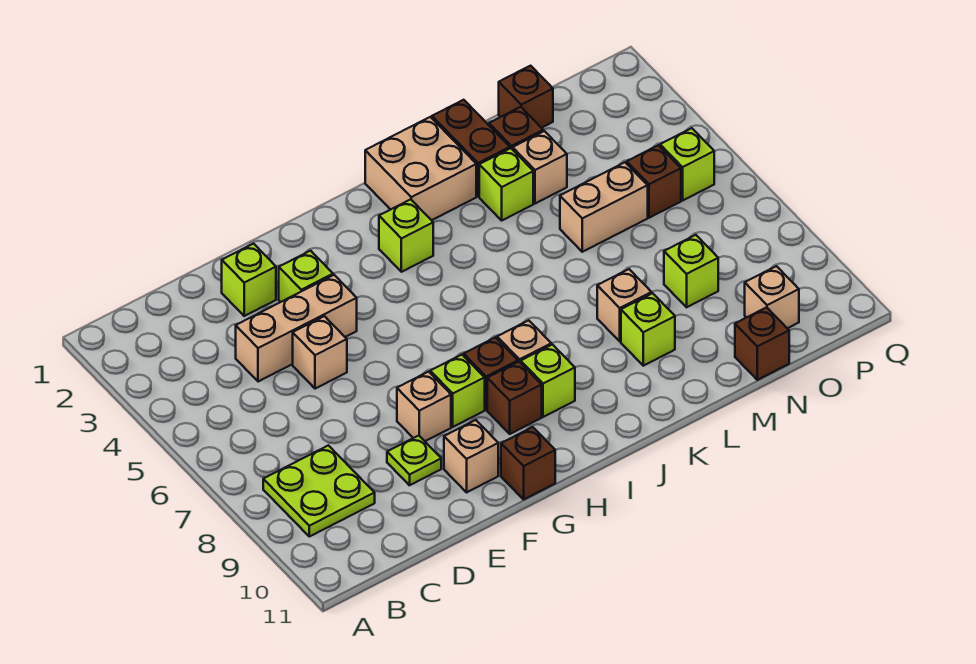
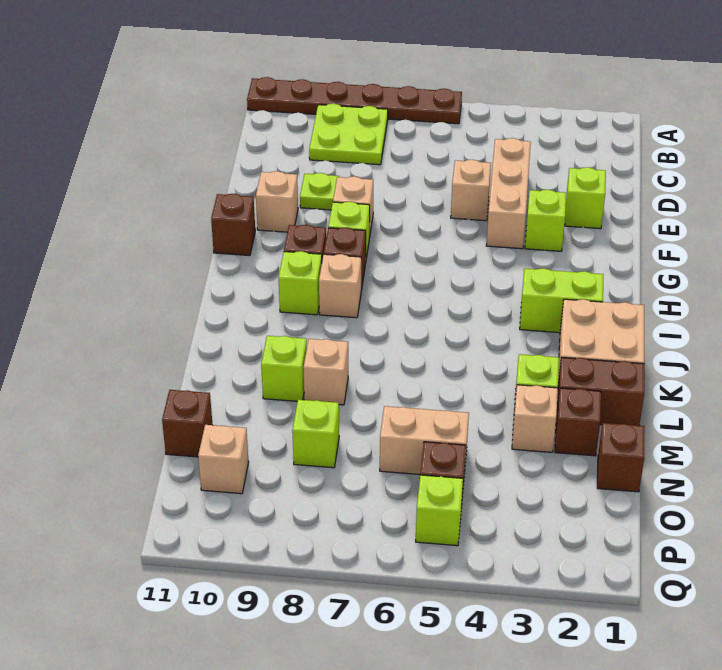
none -> brown 1x6 plate [247,77,462,124]
lime 1x1 brick [379,199,433,272] -> lime 1x2 brick [520,268,604,333]
tan 1x2 brick [560,162,648,252] -> tan 1x2 brick turned to [380,406,469,474]

